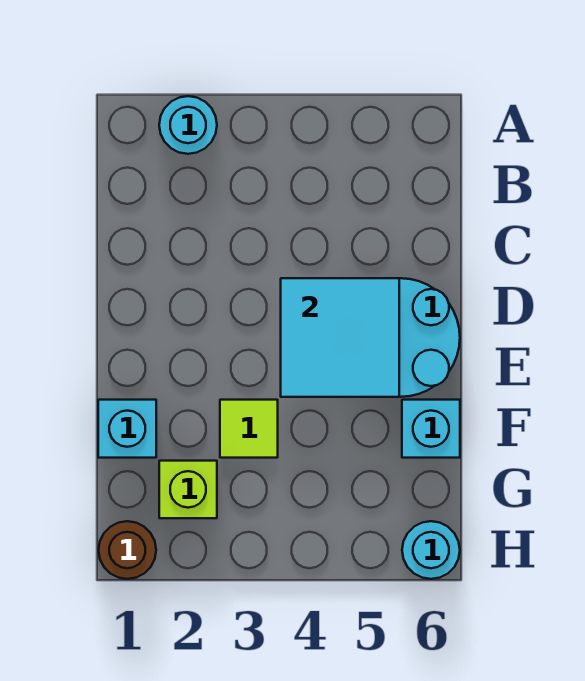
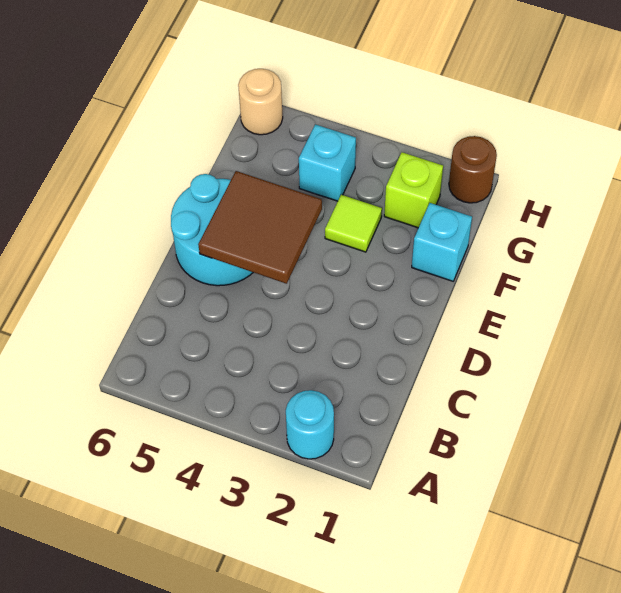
cyan 2x2 tile [281,278,399,397] -> brown 2x2 tile [198,171,322,284]
cyan 1x1 brick [402,400,460,458] -> cyan 1x1 brick moved to [299,124,356,201]
cyan 1x1 round brick [402,521,460,579] -> tan 1x1 round brick [238,69,283,135]

